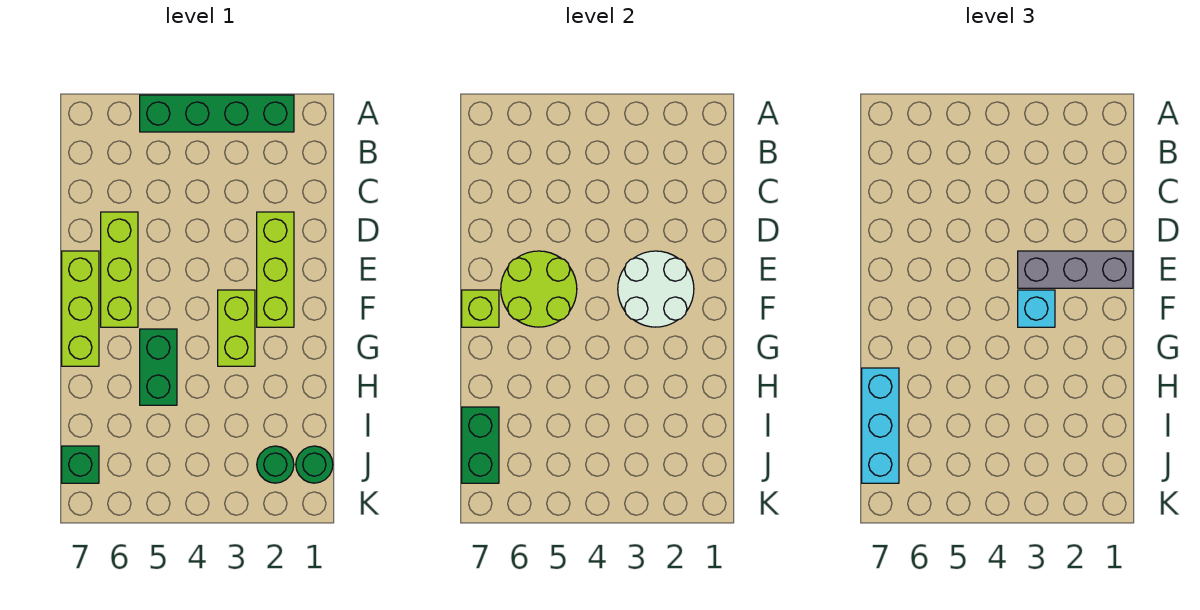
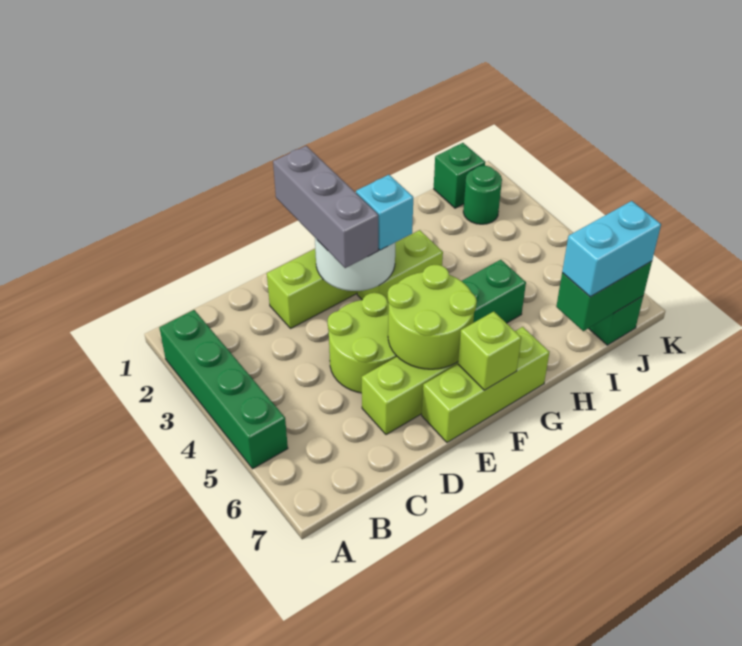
none -> lime 2x2 round brick [328,293,397,393]
cyan 1x3 brick [862,368,899,483] -> cyan 1x2 brick [562,201,661,297]
green 1x1 round brick [296,446,333,483] -> green 1x1 brick [434,143,485,208]

